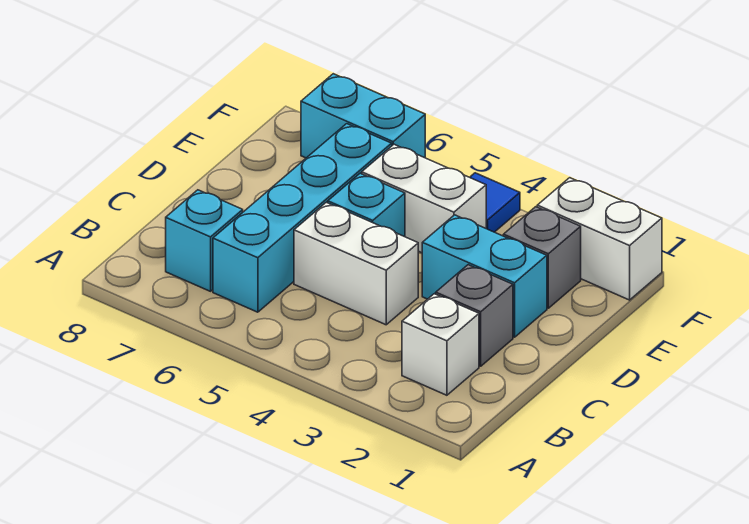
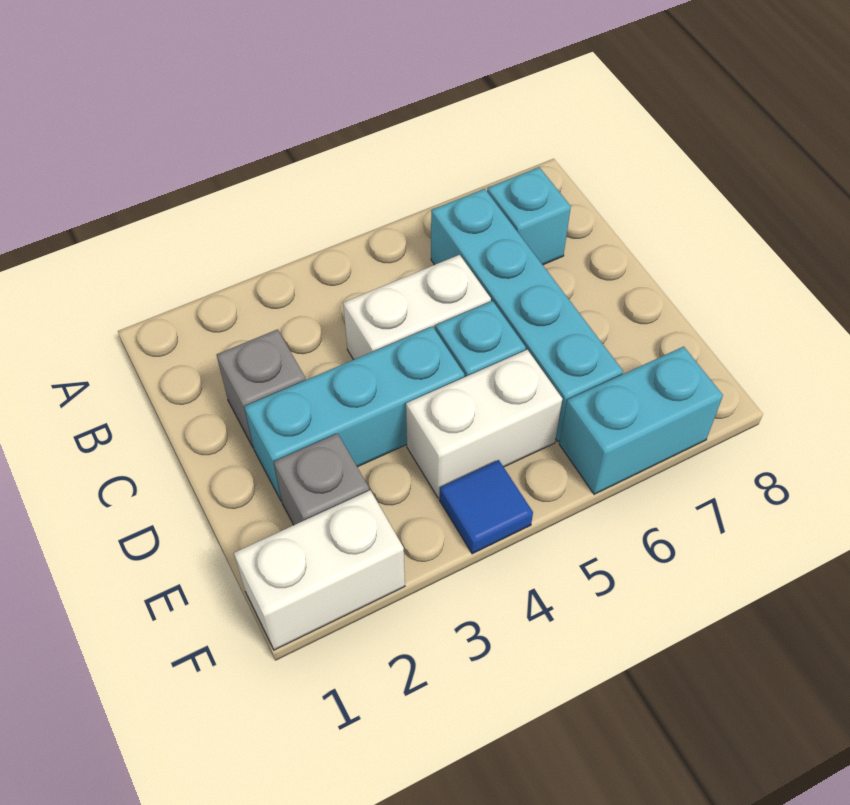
white 1x1 brick [402,294,479,395] -> none
cyan 1x2 brick [422,215,547,337] -> cyan 1x3 brick [244,326,464,501]

